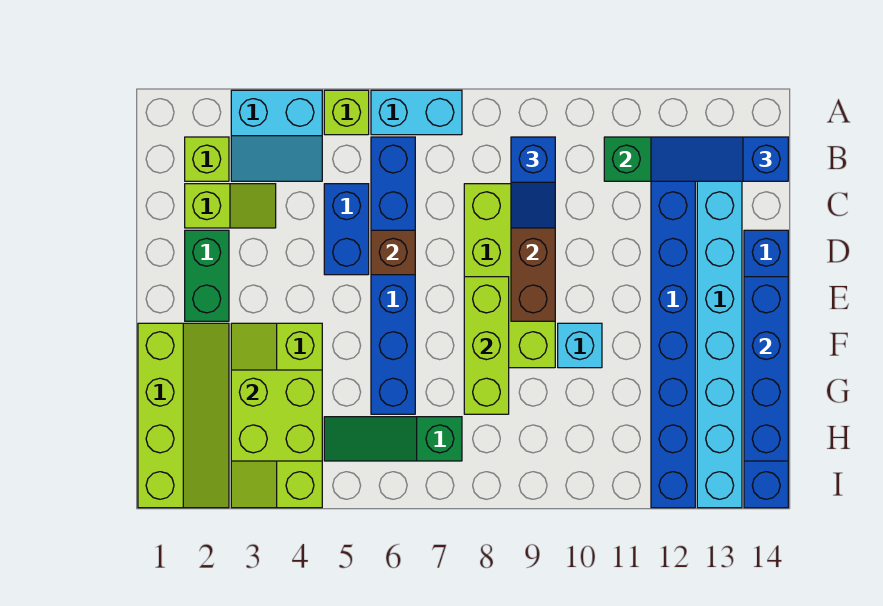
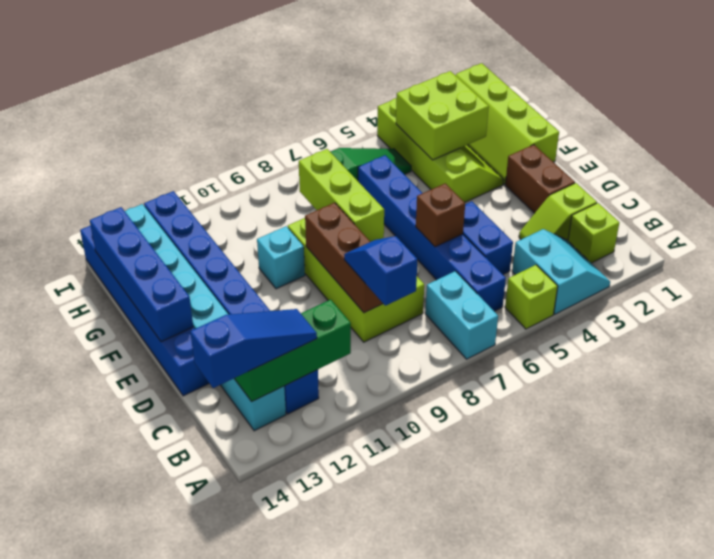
cyan 2x2 slope [231,90,322,181] -> cyan 2x2 slope turned to [512,229,610,314]
cyan 1x2 brick [371,90,462,135] -> cyan 1x2 brick turned to [425,271,498,359]
green 1x2 brick [185,230,229,321] -> brown 1x2 brick [505,145,575,213]

